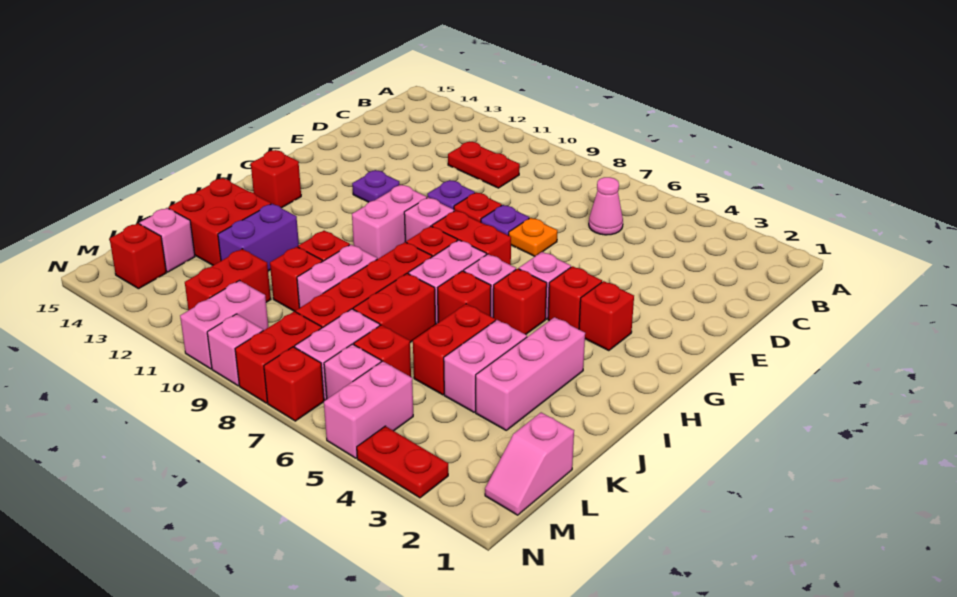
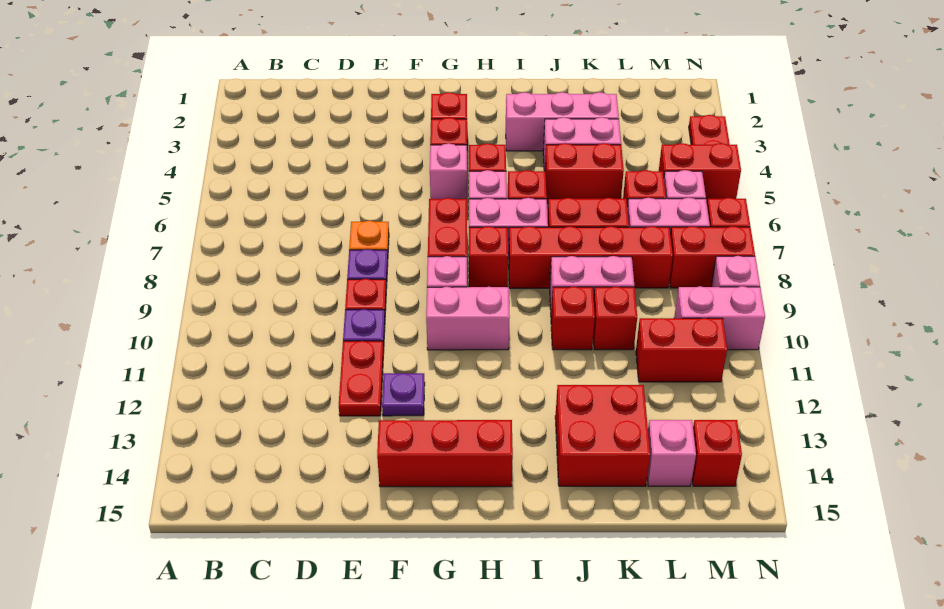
pink 1x1 cone [589,177,623,235] -> none
red 1x2 plate [448,142,520,188] -> red 1x2 plate moved to [339,341,384,416]
red 1x1 brick [251,150,301,208] -> red 1x3 brick [377,420,513,487]
purple 1x2 brick [218,204,299,271] -> none
pink 1x2 slope [485,412,574,515] -> none
pink 1x2 brick [324,361,413,458] -> red 1x2 brick [659,143,741,202]

